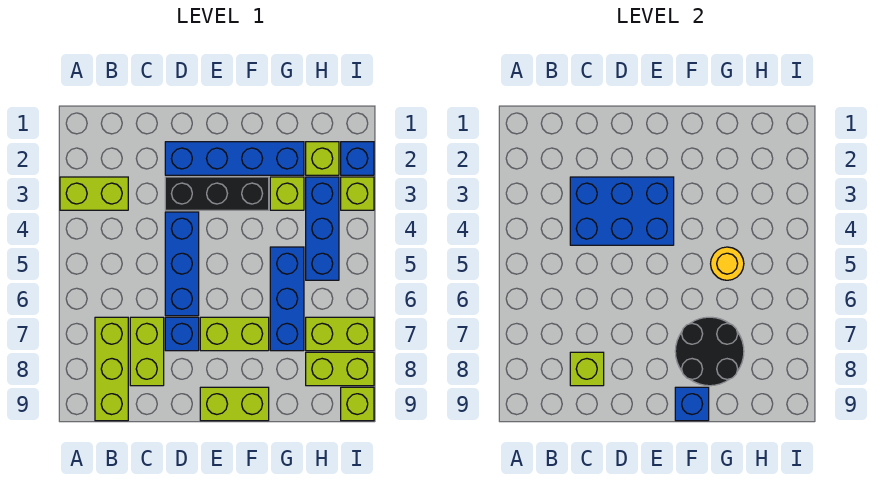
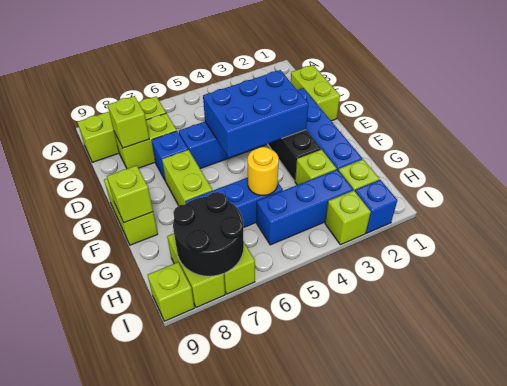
lime 1x2 brick [60,177,128,210] -> lime 1x2 brick moved to [291,65,340,121]
blue 2x3 brick [570,177,674,245] -> blue 2x3 brick turned to [203,70,308,158]
black 2x2 round brick [675,317,744,386] -> black 2x2 round brick moved to [173,192,244,276]
blue 1x1 brick [675,387,709,421] -> lime 1x1 brick [107,165,153,223]

